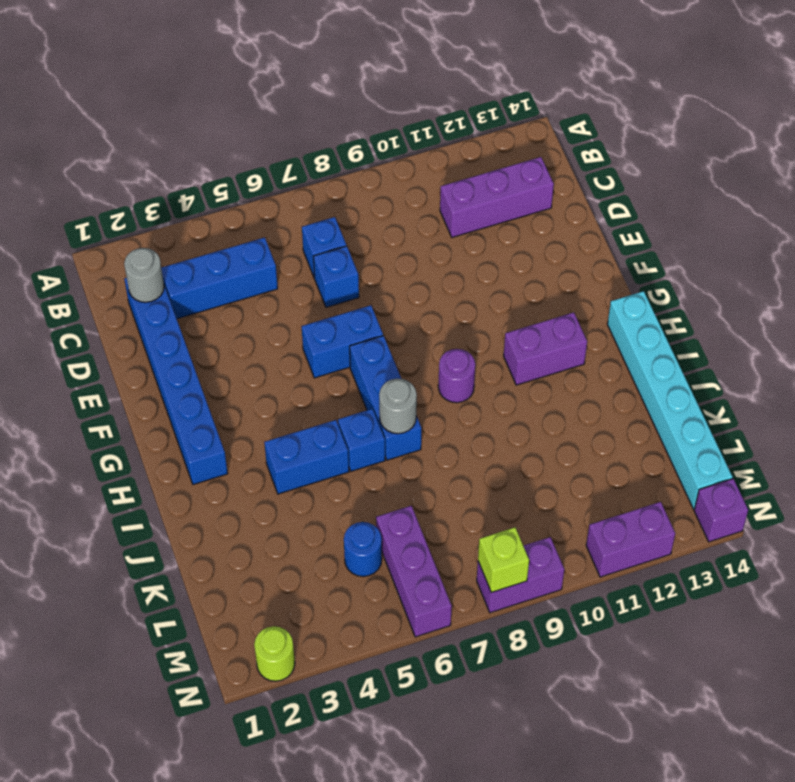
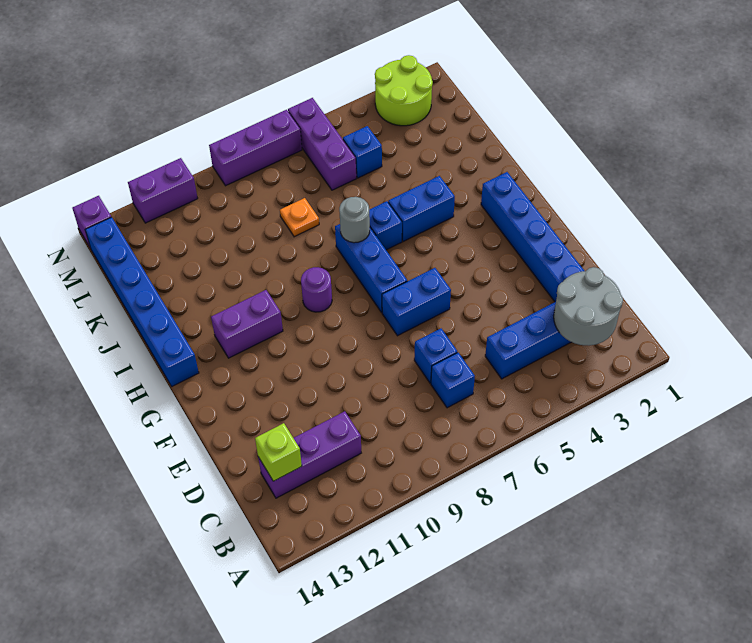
grey 1x1 round brick [124,248,164,302] -> grey 2x2 round brick [554,267,623,346]
cyan 1x6 brick [607,291,733,509] -> blue 1x6 brick [85,217,199,386]
none -> orange 1x1 plate [280,198,319,237]
blue 1x1 round brick [344,522,382,576] -> blue 1x1 brick [343,126,382,178]
lime 1x1 round brick [254,626,295,681] -> lime 2x2 round brick [375,55,433,126]
purple 1x2 brick [477,537,564,613] -> purple 1x3 brick [209,110,302,186]
lime 1x1 brick [478,527,529,592] -> lime 1x1 brick moved to [255,423,302,481]

